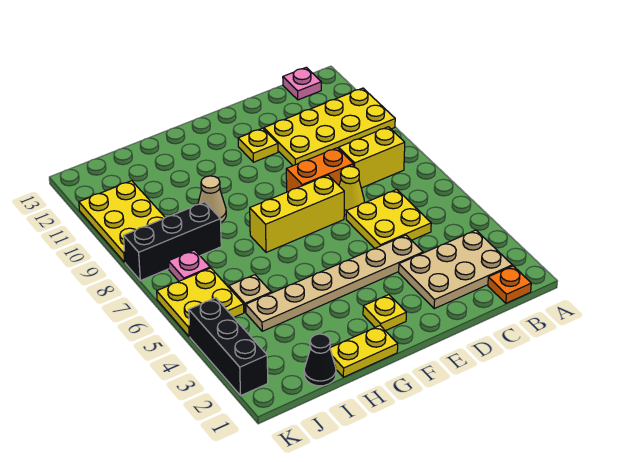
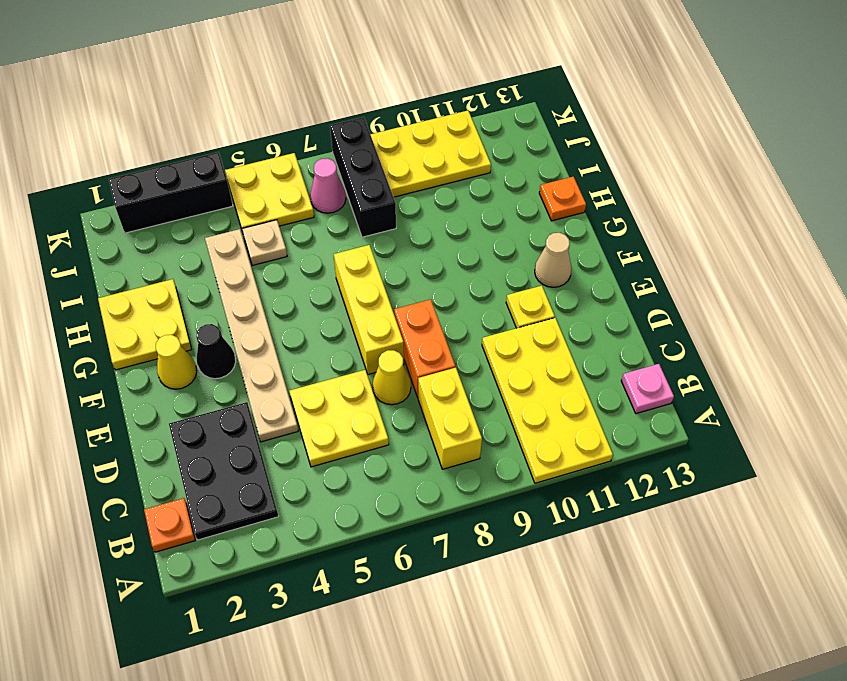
tan 2x3 plate [399,230,512,309] -> black 2x3 plate [169,402,279,540]
yellow 1x1 plate [363,295,406,331] -> yellow 1x1 cone [156,335,197,389]
yellow 1x2 plate [330,326,398,377] -> yellow 2x2 plate [98,279,192,370]
tan 1x1 cone [198,176,226,222] -> tan 1x1 cone moved to [535,233,572,287]
none -> orange 1x1 plate [539,177,586,221]
black 1x1 cone [304,334,336,386] -> black 1x1 cone moved to [196,324,236,379]
pink 1x1 plate [168,250,210,281] -> pink 1x1 cone [310,158,346,213]

